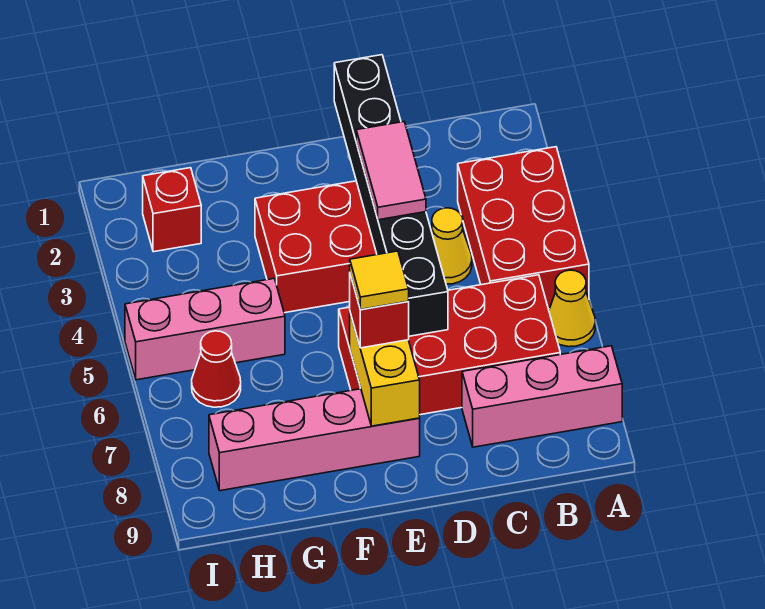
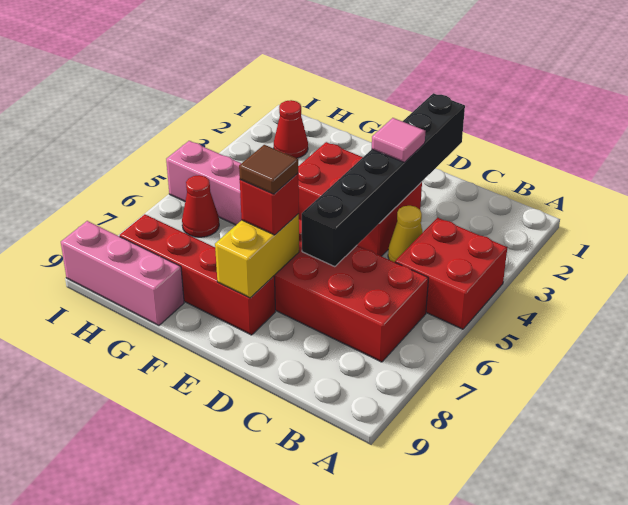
red 2x3 brick [458,147,589,309] -> red 2x2 brick [395,218,507,329]
yellow 1x1 cone [549,270,595,347] -> none
pink 1x3 brick [462,346,622,447] -> pink 1x3 brick moved to [61,221,184,325]
pink 1x2 tile [356,122,426,220] -> pink 1x1 tile [372,118,425,162]
yellow 1x1 tile [350,251,409,310] -> brown 1x1 tile [239,145,298,194]
pink 1x4 brick [209,389,420,491] -> red 1x4 brick [120,214,275,335]
red 1x1 brick [143,168,201,252] -> red 1x1 cone [274,100,308,158]

